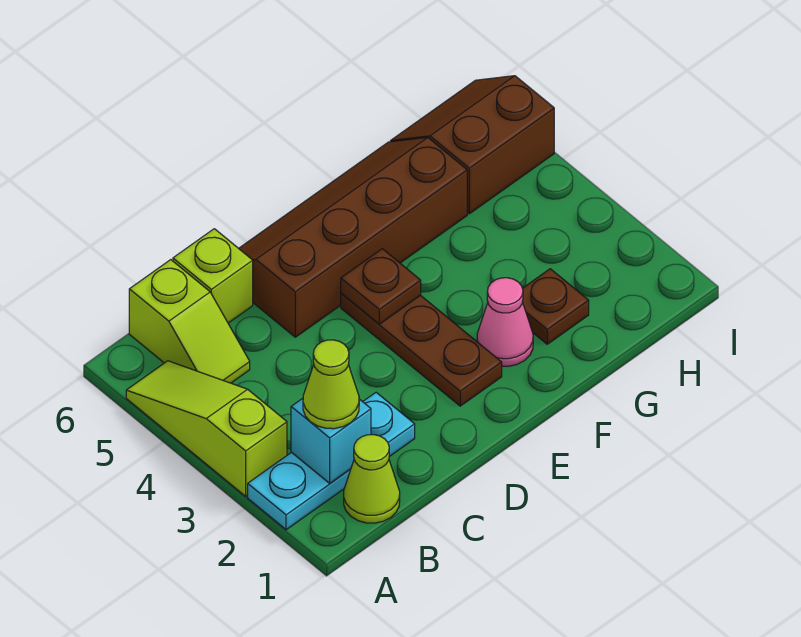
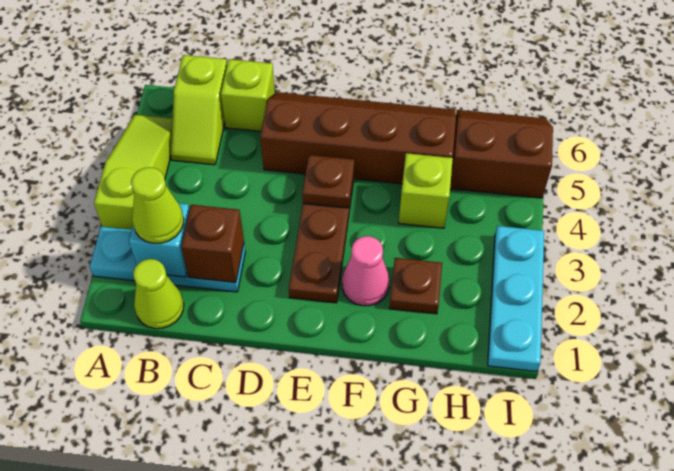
none -> brown 1x1 brick [181,205,244,282]
none -> lime 1x1 brick [399,153,453,228]
none -> cyan 1x3 plate [488,226,544,371]

